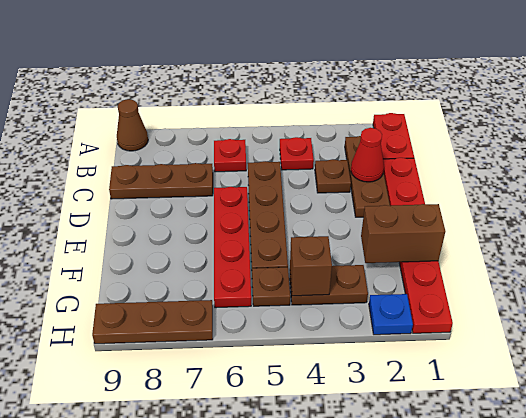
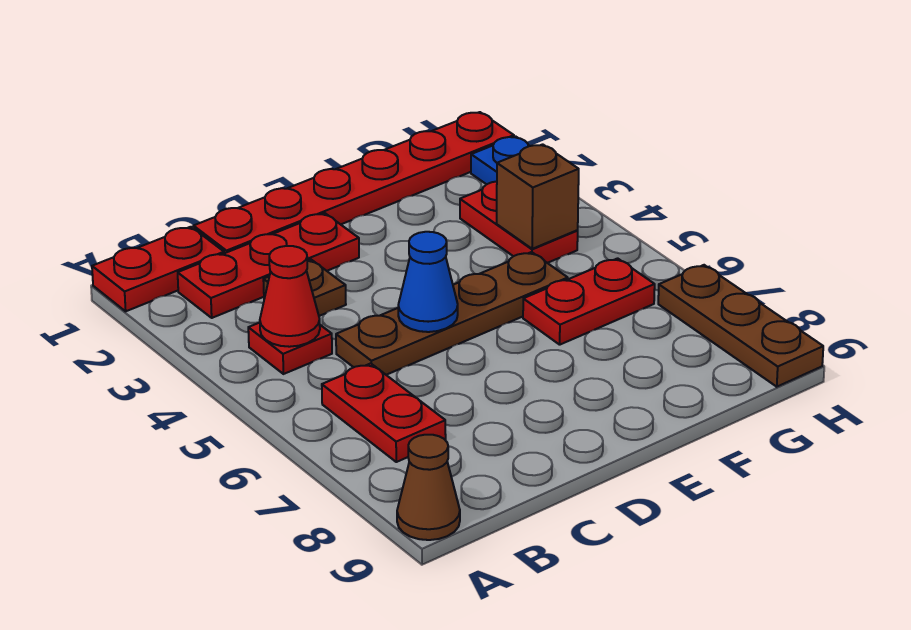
brown 1x3 plate [345,136,390,217] -> red 1x3 plate [178,213,359,318]
red 1x1 plate [214,139,246,172] -> red 1x2 plate [322,363,446,462]
red 1x1 cone [351,128,384,182] -> red 1x1 cone moved to [260,246,320,347]
brown 1x3 plate [109,163,213,199] -> none
none -> blue 1x1 cone [398,232,458,332]
red 1x4 plate [214,187,251,308] -> red 1x2 plate [523,258,655,345]
brown 1x2 brick [361,204,445,263] -> none
brown 1x2 plate [290,265,368,305] -> red 1x2 plate [460,181,578,263]
brown 1x1 plate [252,267,290,306] -> none

